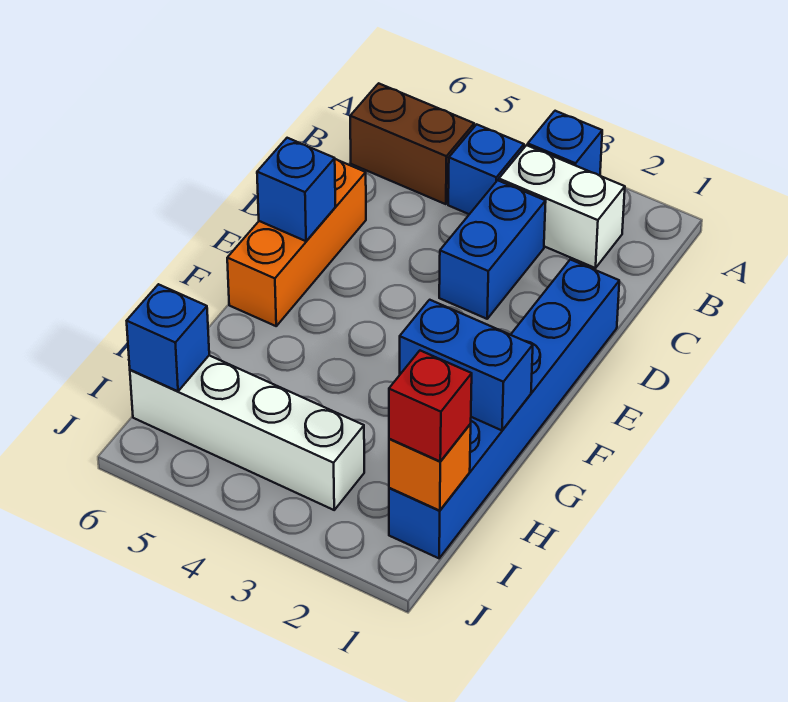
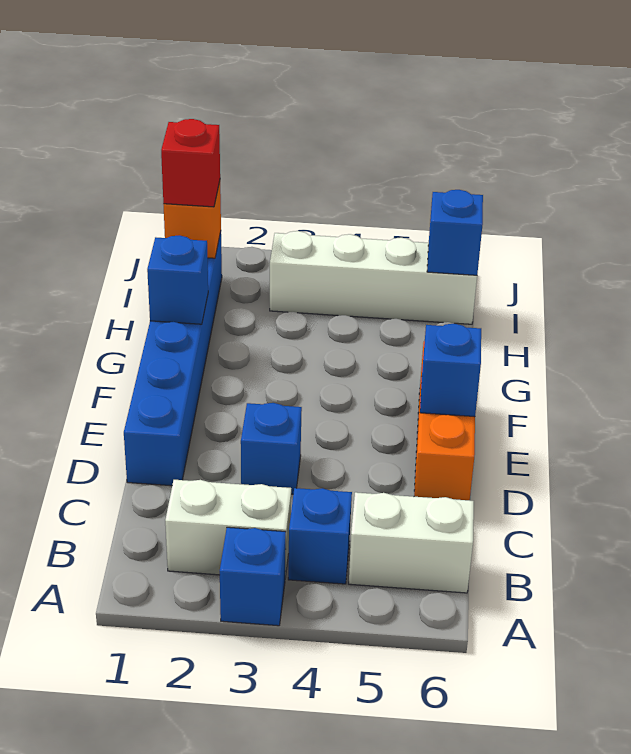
brown 1x2 brick [350,83,474,204] -> white 1x2 brick [349,492,474,593]
blue 1x2 brick [439,180,546,319] -> blue 1x1 brick [241,403,302,494]
blue 1x2 brick [400,300,533,430] -> blue 1x1 brick [147,235,208,324]

